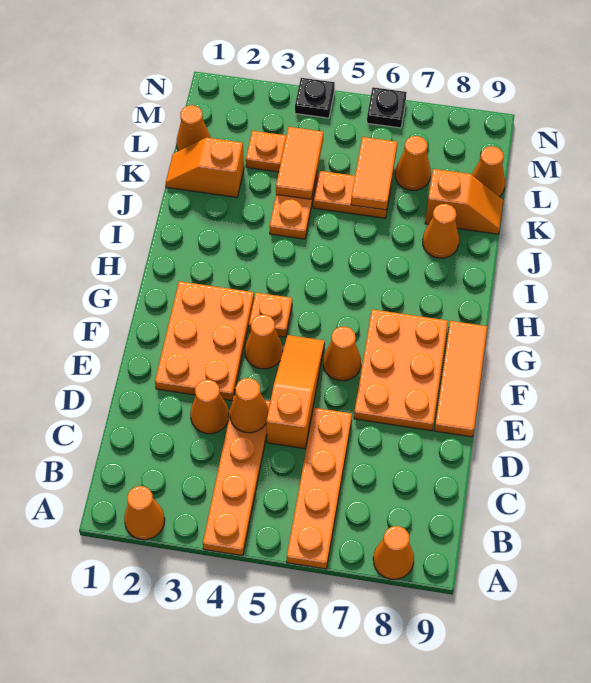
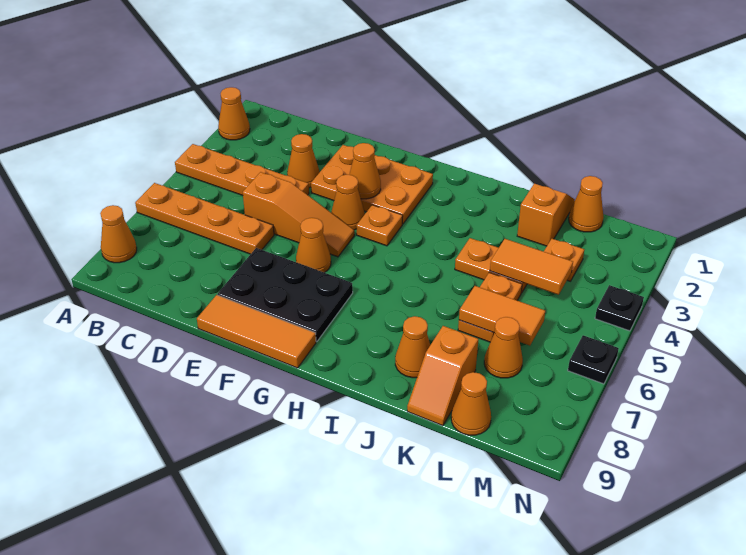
orange 1x1 cone [230,378,268,433] -> orange 1x1 cone moved to [349,143,381,199]
orange 2x3 plate [354,309,448,431] -> black 2x3 plate [218,248,353,342]

